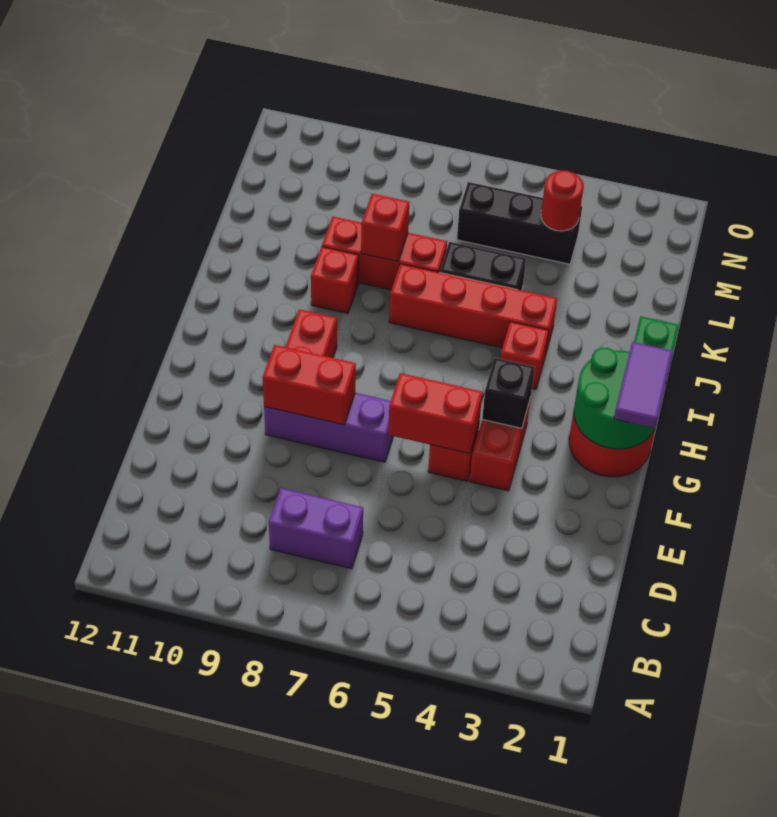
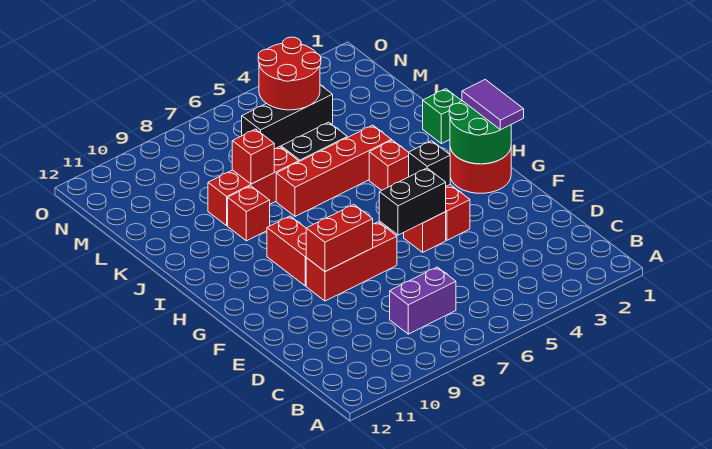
red 1x2 brick [388,373,482,454] -> black 1x2 brick [379,168,446,235]
purple 1x3 brick [264,393,393,462] -> red 1x3 brick [306,222,397,301]
red 1x1 round brick [541,170,583,231] -> red 2x2 round brick [258,37,321,110]

